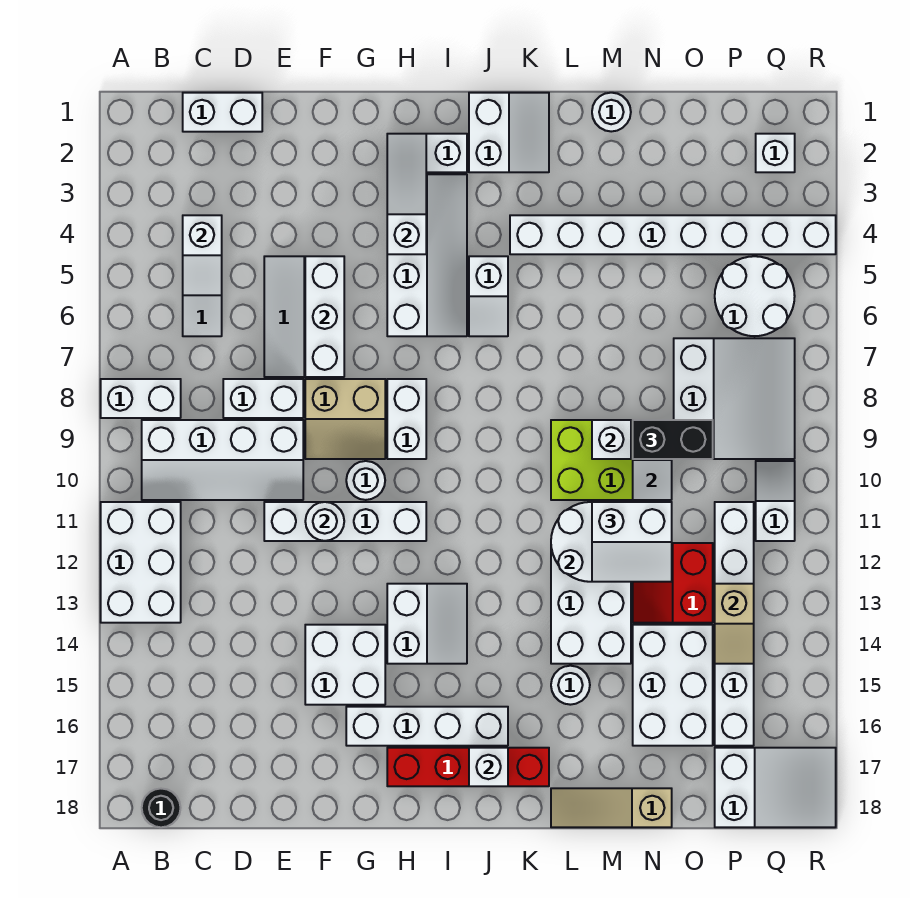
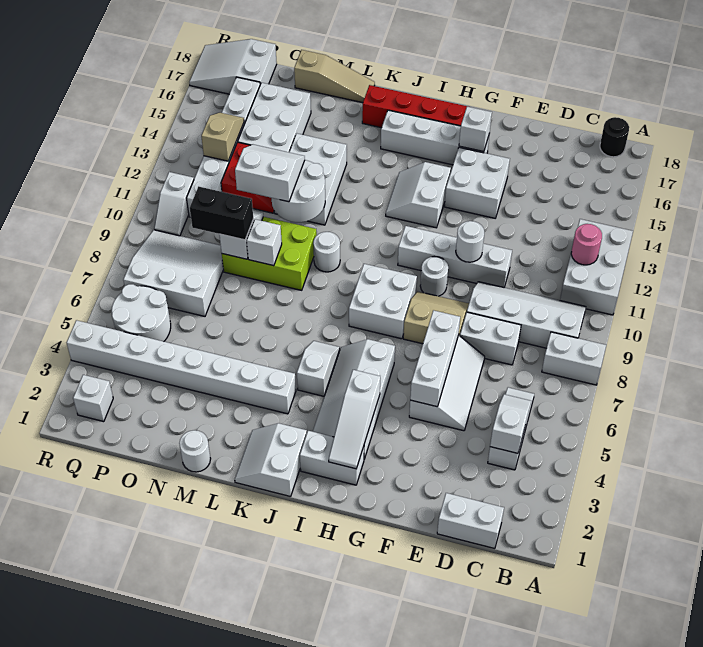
none -> pink 1x1 round brick [571,224,602,265]
white 1x2 brick [387,379,426,459] -> white 2x2 brick [349,264,417,339]
white 1x1 brick [469,748,508,786] -> white 1x1 brick moved to [459,107,492,152]
white 1x1 round brick [551,666,590,705] -> white 1x1 round brick moved to [313,232,340,272]
white 3x3 slope [674,338,795,459] -> white 3x3 slope turned to [123,230,223,316]

